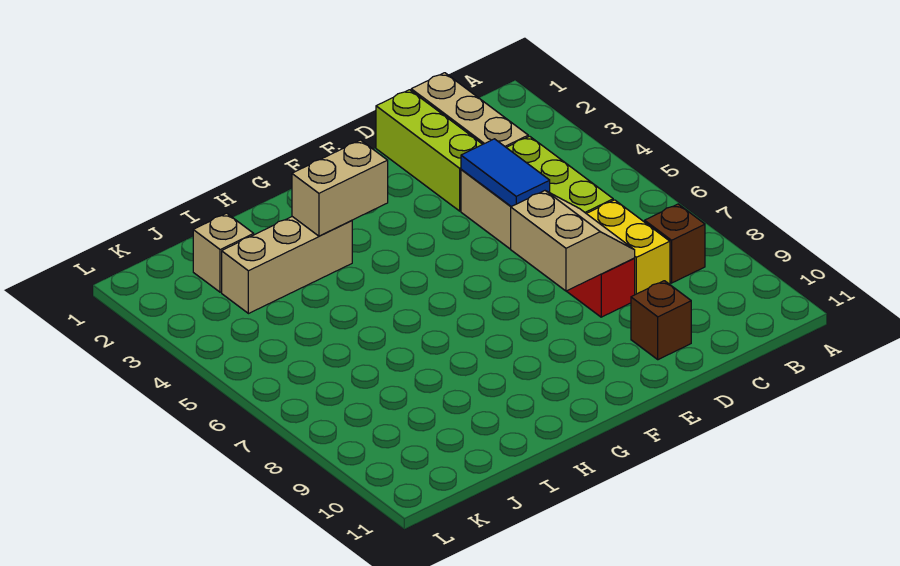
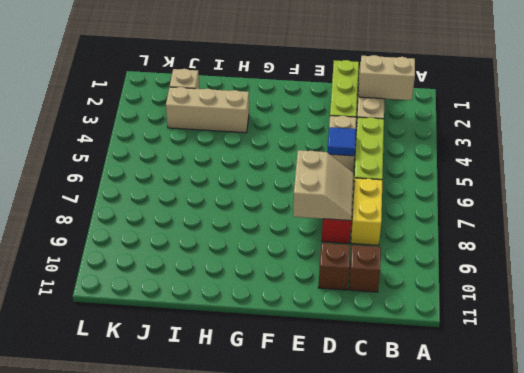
brown 1x1 brick [645,204,705,283] -> brown 1x1 brick moved to [349,245,381,292]
blue 1x2 tile [461,139,550,207] -> blue 1x1 tile [327,127,356,156]
tan 1x2 brick [292,140,388,236] -> tan 1x2 brick moved to [359,55,415,100]

